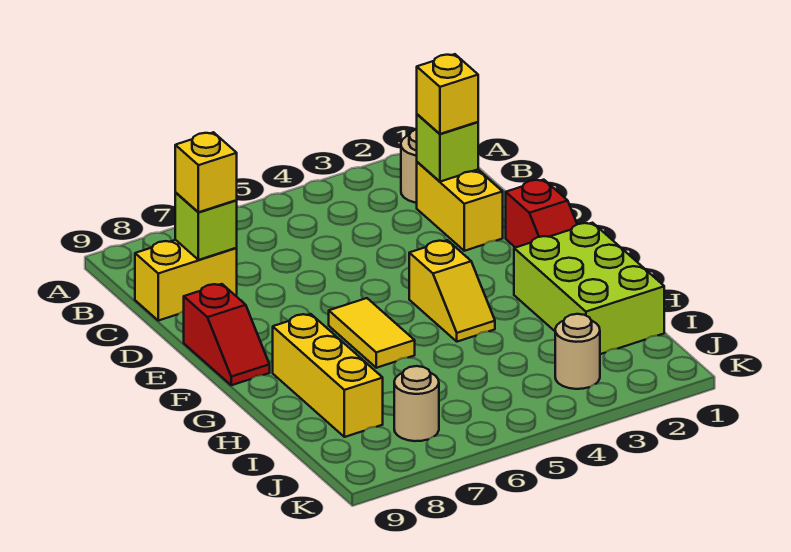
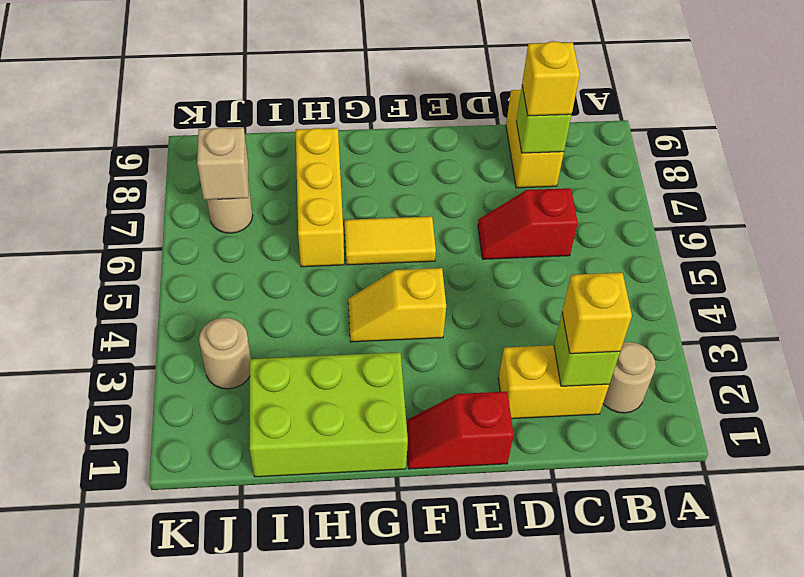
red 1x2 slope [184,284,270,385] -> red 1x2 slope moved to [478,188,578,259]
yellow 1x3 brick [273,314,383,437] -> yellow 1x3 brick turned to [296,128,344,267]
none -> tan 1x1 brick [197,127,248,200]

